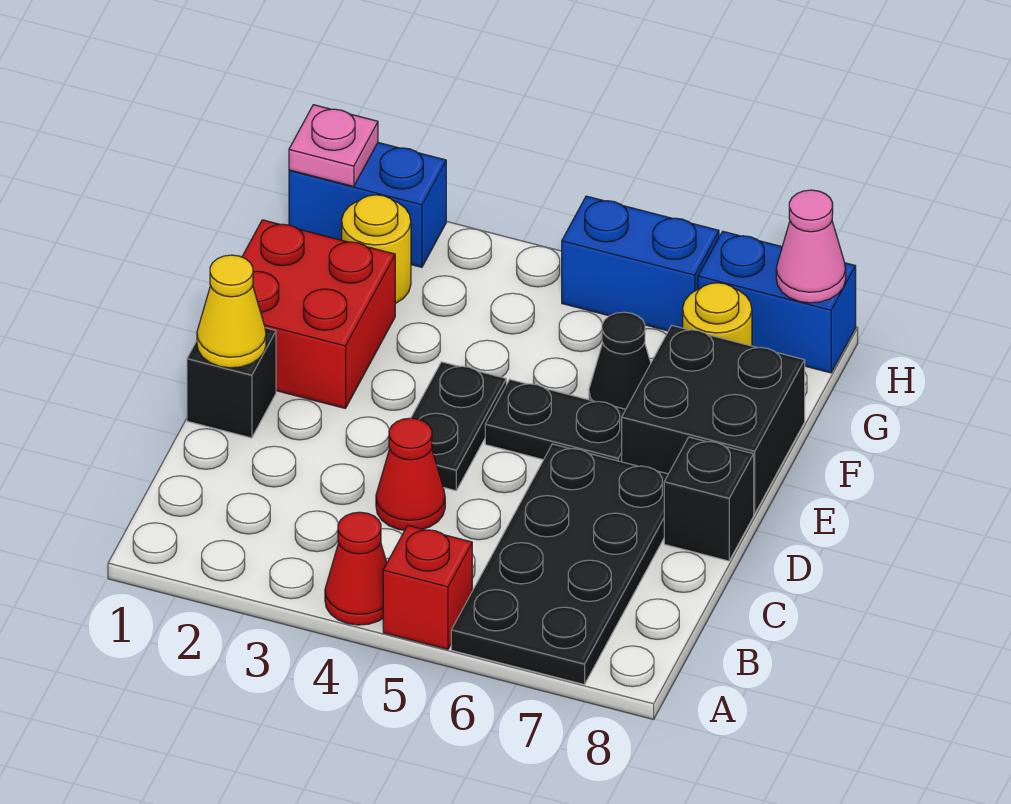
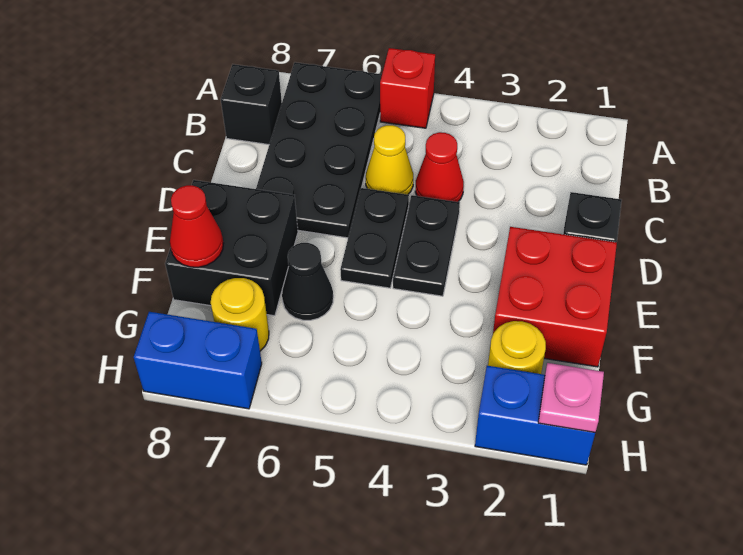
red 1x1 cone [325,512,387,625] -> red 1x1 cone moved to [170,185,224,267]
yellow 1x1 cone [197,255,266,368] -> yellow 1x1 cone moved to [366,125,413,195]
black 1x1 brick [664,437,754,561] -> black 1x1 brick moved to [221,64,282,145]
black 1x2 plate [485,380,626,462] -> black 1x2 plate turned to [340,188,409,288]
blue 1x2 brick [562,196,719,331] -> none
pink 1x1 cone [776,190,846,303] -> none

